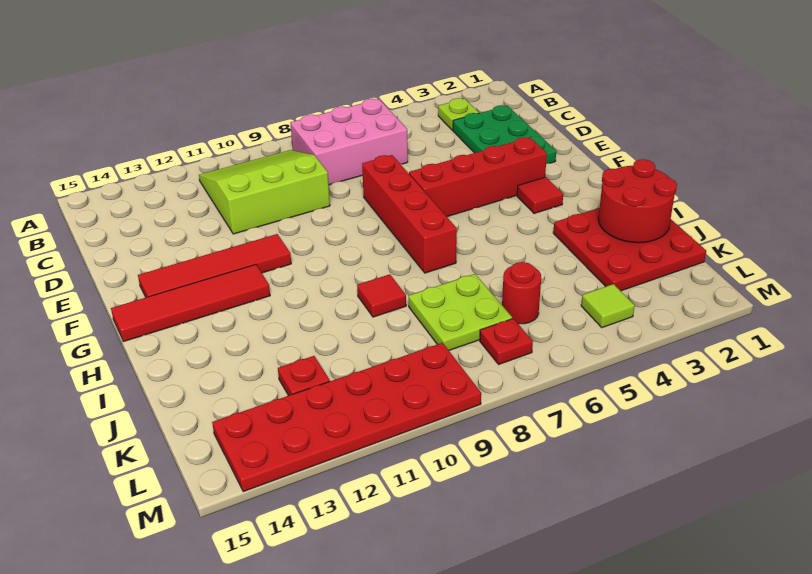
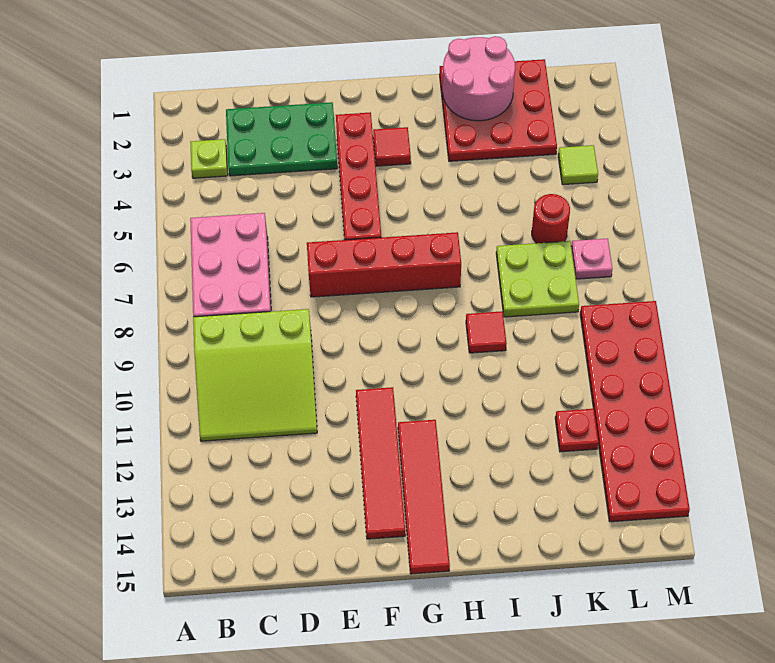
lime 3x3 slope [199,150,330,234] -> lime 3x3 slope turned to [193,309,317,441]
red 2x2 round brick [598,159,677,243] -> pink 2x2 round brick [443,36,515,121]
red 1x1 plate [480,319,533,364] -> pink 1x1 plate [571,238,613,279]

